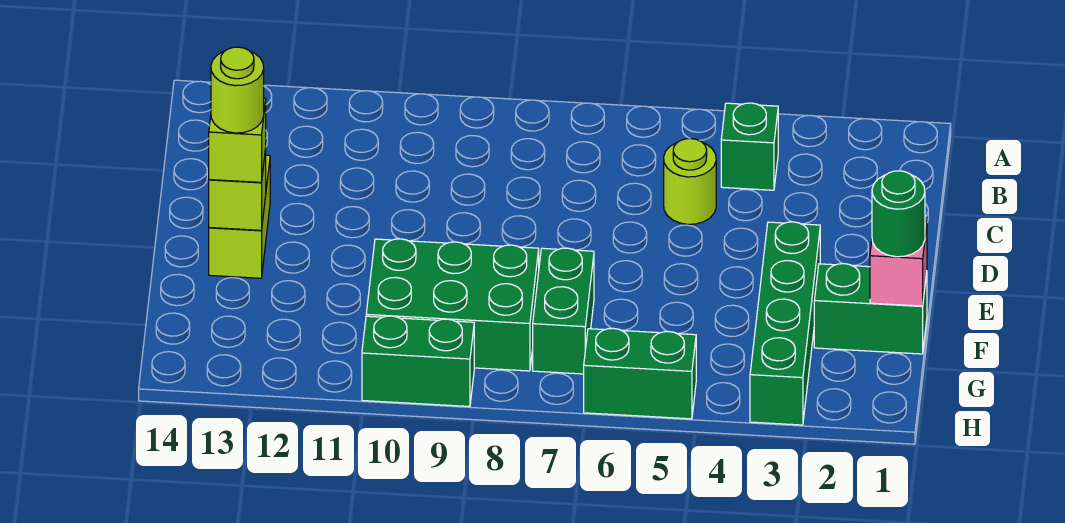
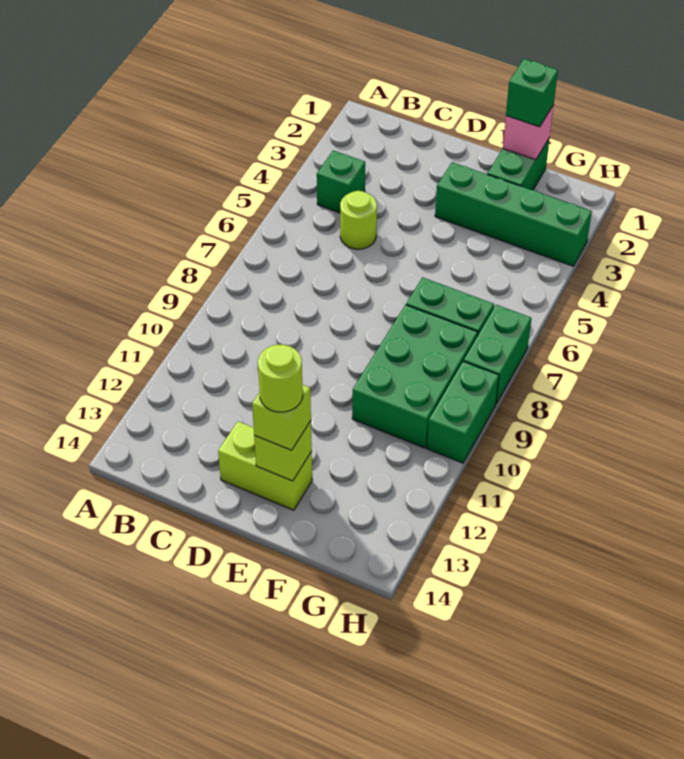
green 1x1 round brick [872,171,925,257] -> green 1x1 brick [506,59,558,127]
green 1x2 brick [584,328,696,419] -> green 1x2 brick moved to [464,305,531,403]

